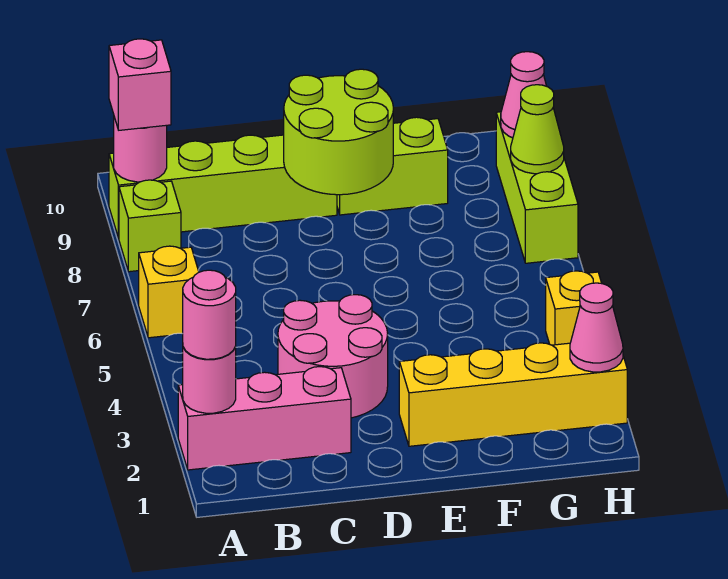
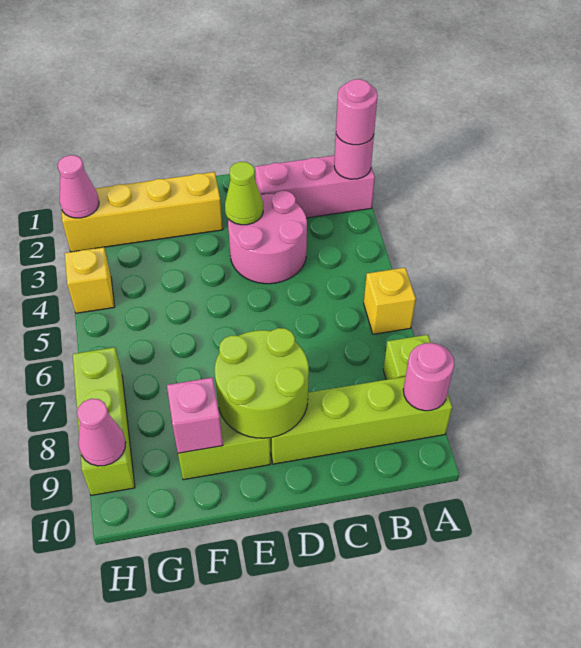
pink 1x1 brick [109,39,171,130] -> pink 1x1 brick moved to [167,377,223,453]
lime 1x1 cone [511,85,564,174] -> lime 1x1 cone moved to [225,162,263,225]

